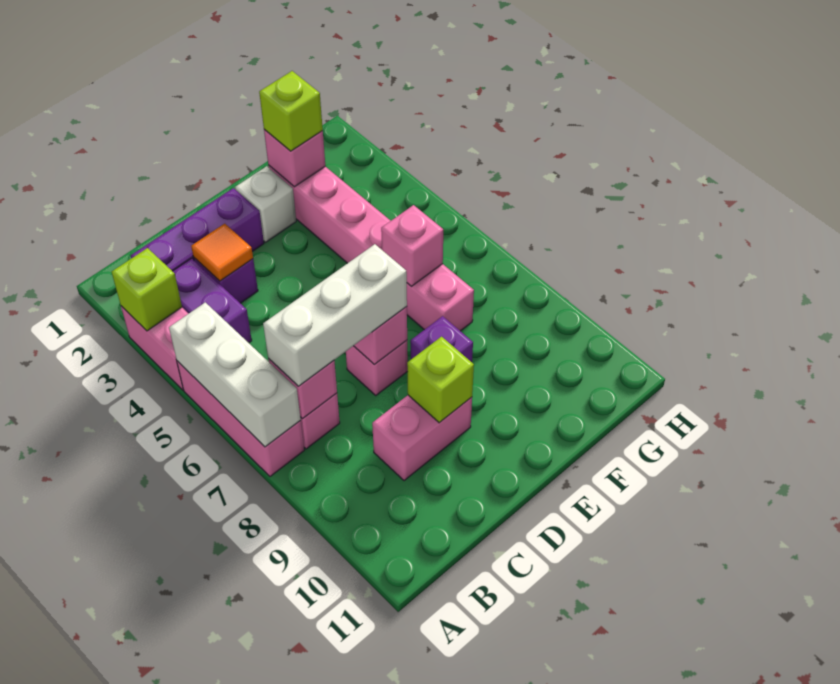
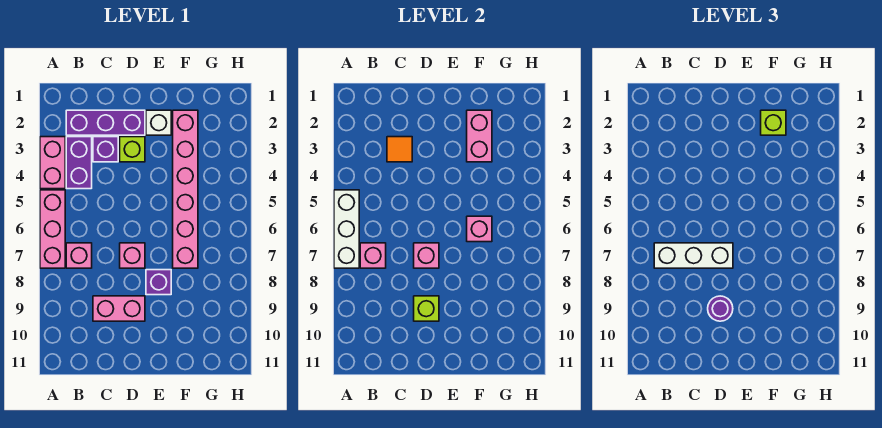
lime 1x1 brick [112,248,182,331] -> lime 1x1 brick moved to [120,137,145,162]
none -> purple 1x1 round brick [708,296,733,321]
pink 1x1 brick [264,130,325,187] -> pink 1x2 brick [467,110,492,162]

